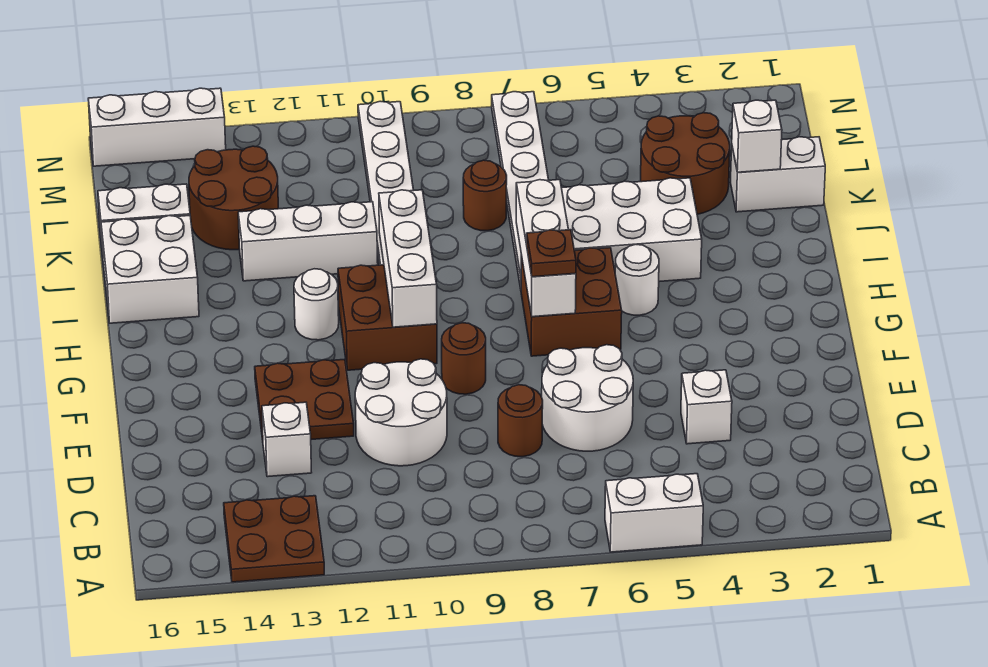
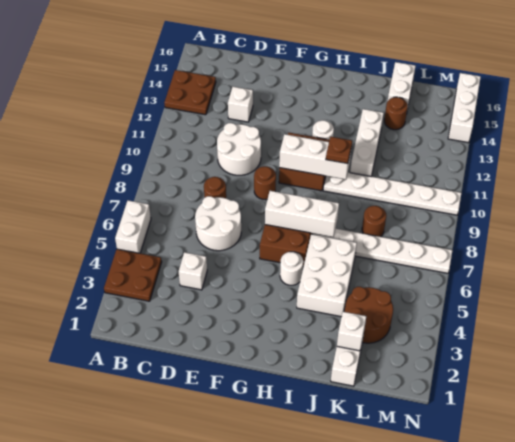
brown 2x2 plate [255,359,354,440] -> brown 2x2 plate moved to [104,249,162,301]
brown 1x1 plate [527,230,576,277] -> brown 1x1 plate moved to [326,137,352,164]
white 2x2 brick [101,216,199,323] -> none
brown 2x2 round brick [189,146,278,250] -> brown 1x1 round brick [384,97,408,130]

